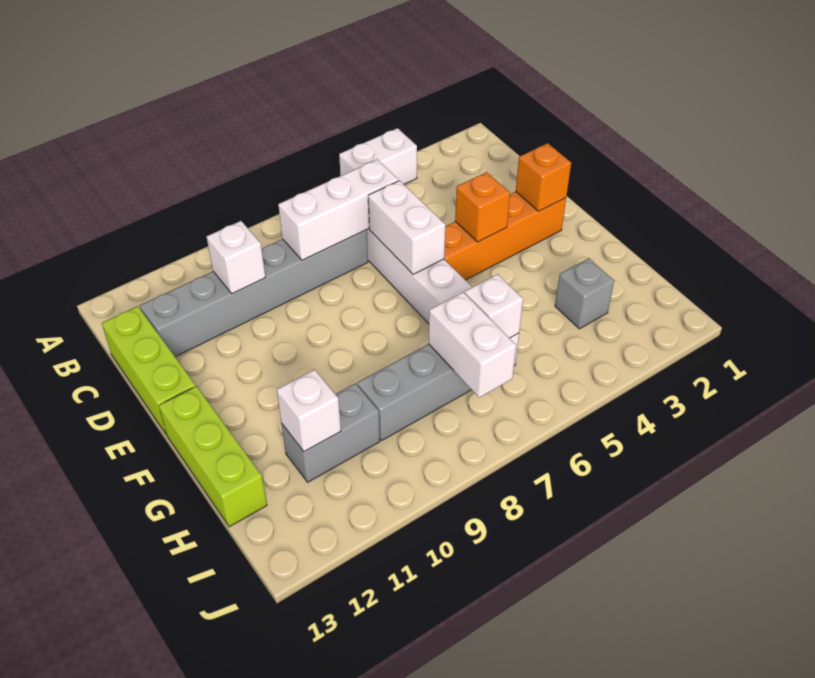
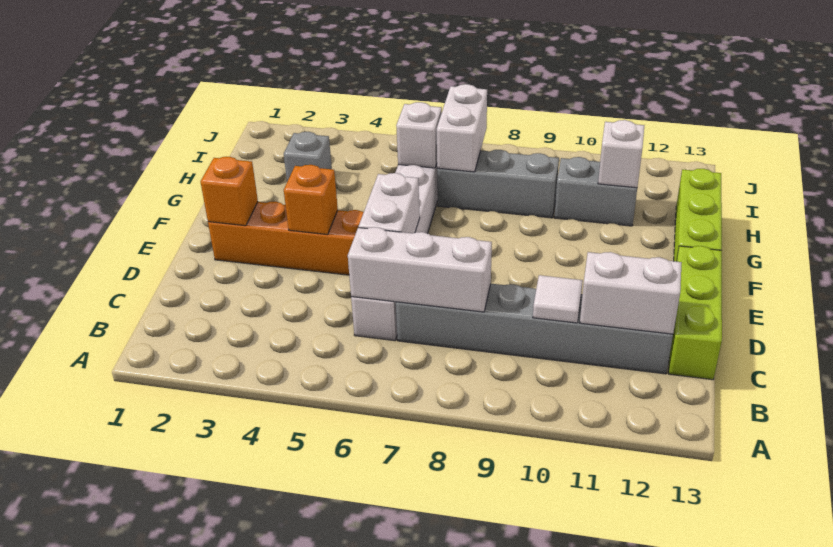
white 1x2 brick [339,128,417,184] -> white 1x2 brick moved to [580,252,682,334]
white 1x1 brick [207,221,265,293] -> white 1x1 tile [533,275,583,323]

